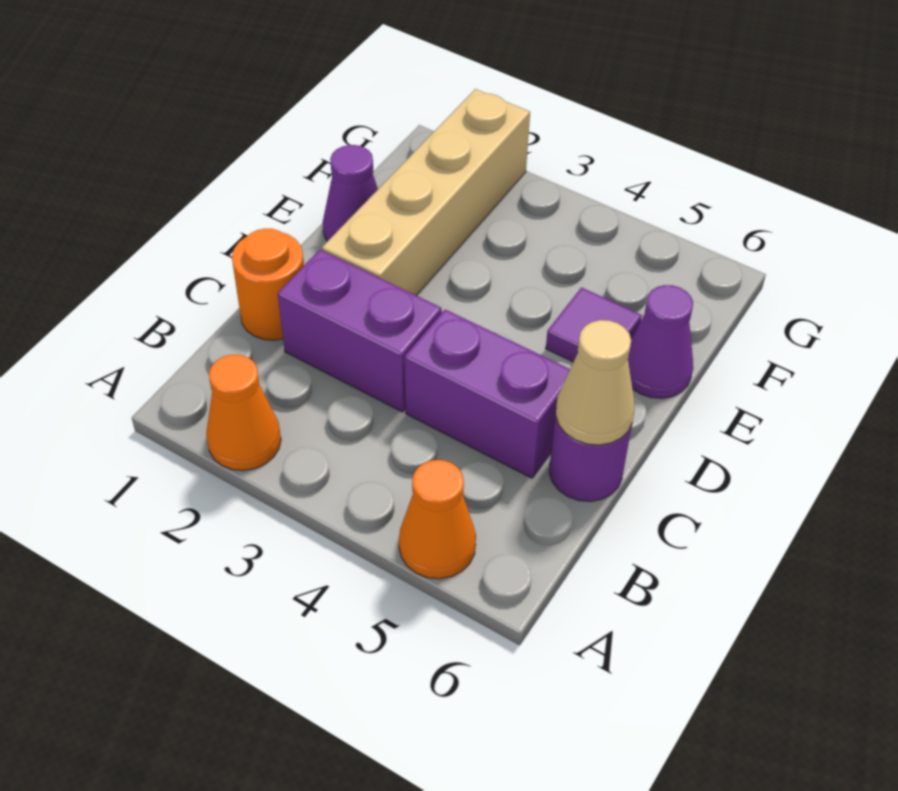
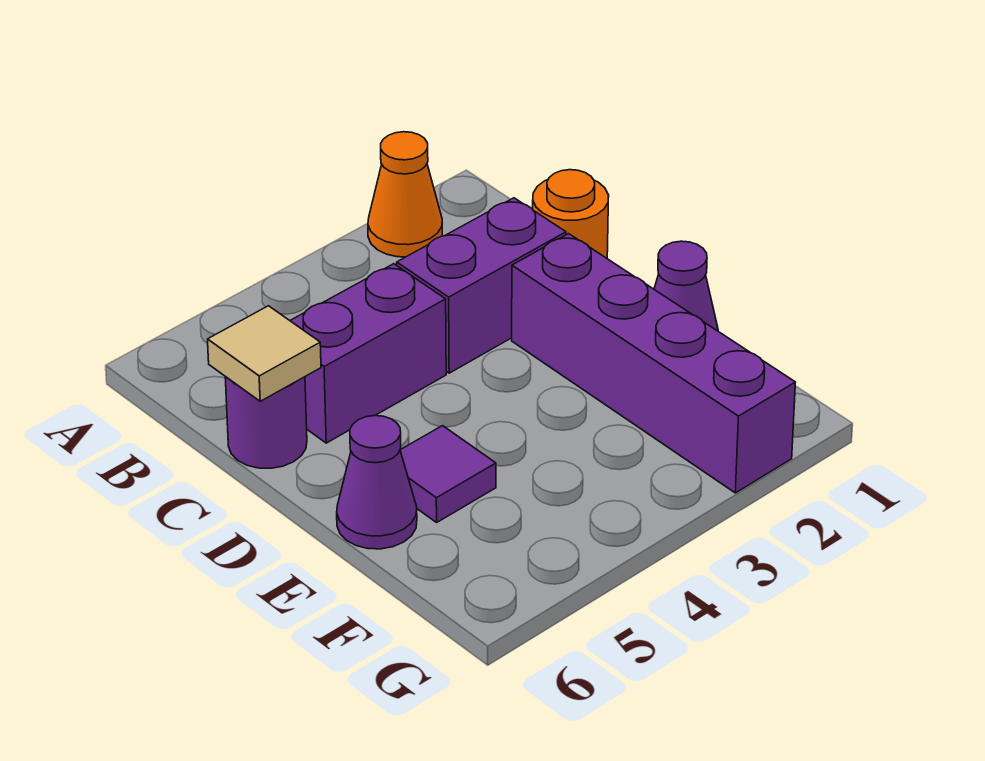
orange 1x1 cone [399,460,476,579] -> none
tan 1x1 cone [556,320,634,445] -> tan 1x1 tile [208,306,321,401]
tan 1x4 brick [322,89,530,296] -> purple 1x4 brick [512,234,795,493]

